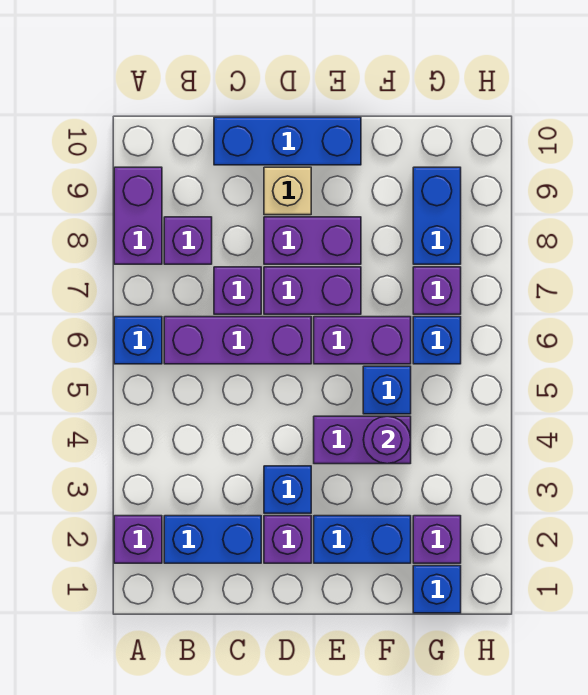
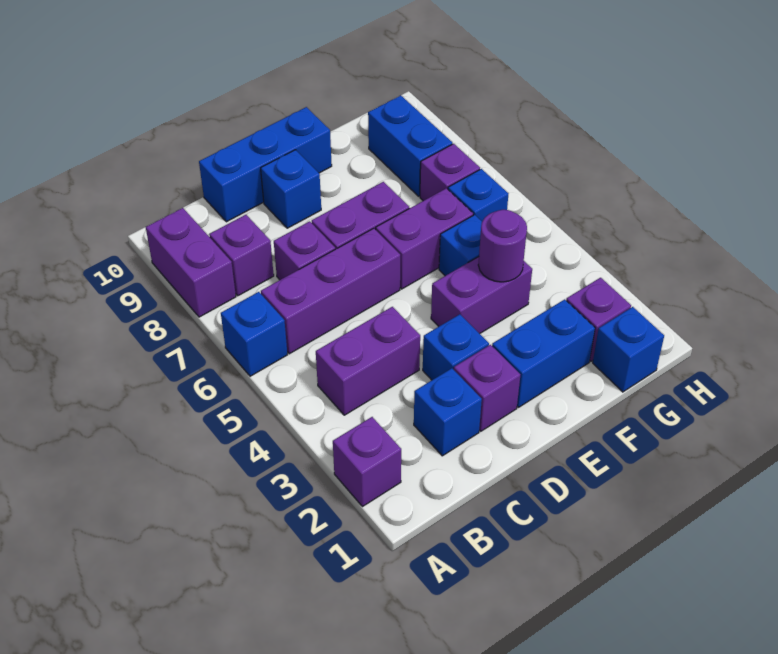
blue 1x2 brick [164,516,261,563] -> blue 1x1 brick [414,368,482,456]
purple 1x2 brick [264,217,361,264] -> purple 1x2 brick moved to [316,307,420,415]
tan 1x1 brick [264,167,311,215] -> blue 1x1 brick [261,150,321,228]

